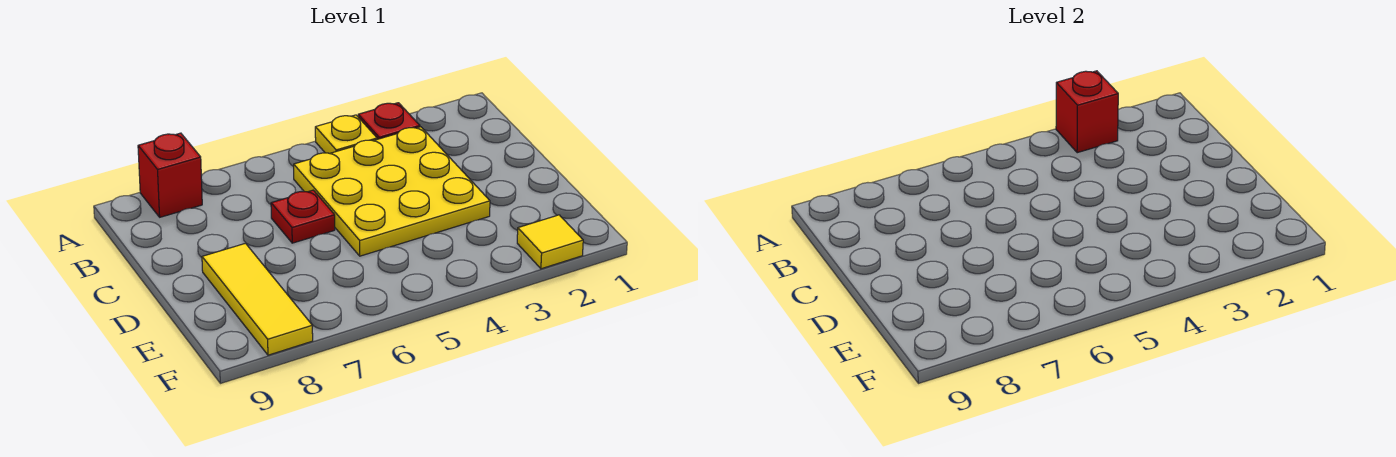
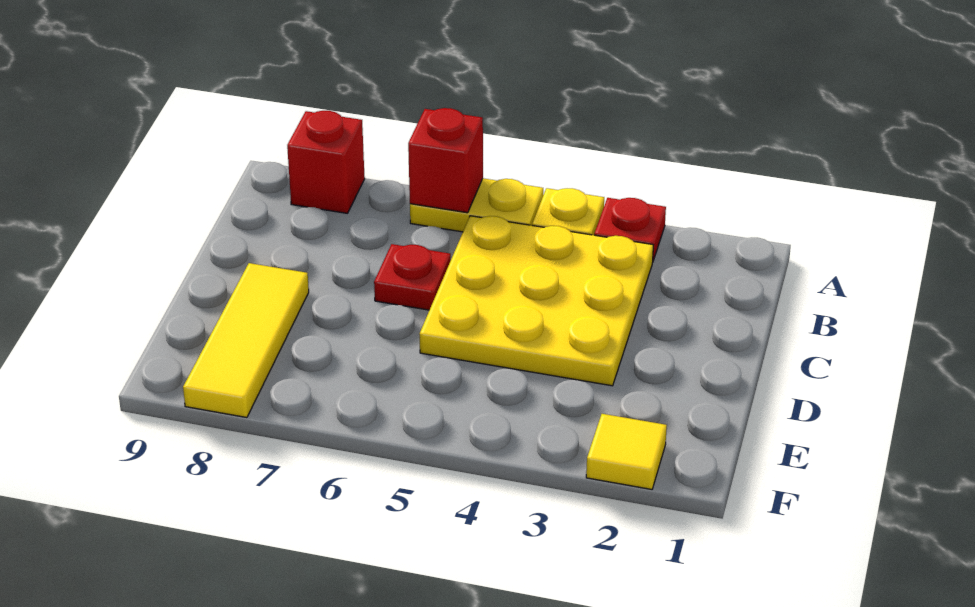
red 1x1 brick [1056,71,1118,153] -> red 1x1 brick moved to [408,108,483,213]
none -> yellow 1x2 plate [410,178,543,232]

